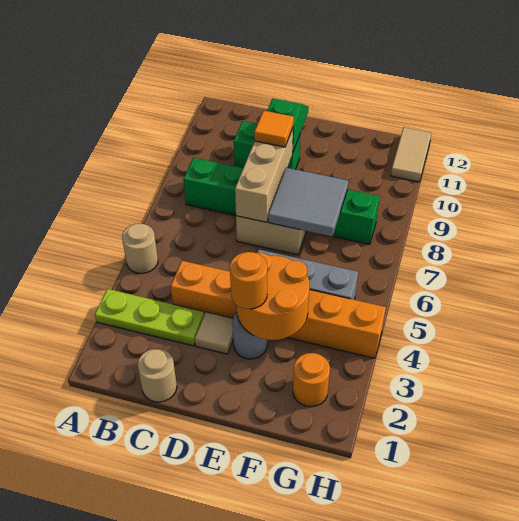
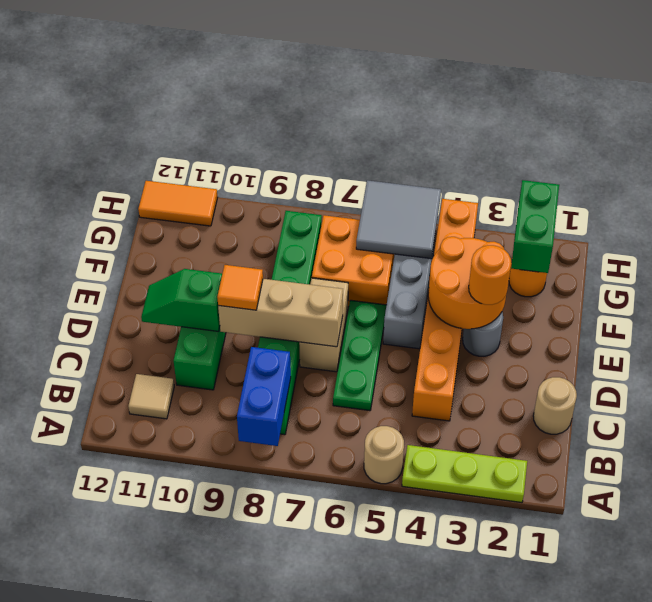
lime 1x3 plate [95,289,204,346] -> lime 1x3 plate turned to [402,445,527,502]
none -> blue 1x2 brick [237,347,291,446]
none -> green 1x3 plate [333,300,386,411]
tan 1x1 tile [195,312,233,354] -> tan 1x1 tile moved to [128,374,174,419]
grey 2x2 tile [268,168,348,236] -> grey 2x2 tile moved to [356,180,441,259]
none -> orange 2x2 brick [312,215,395,307]
none -> green 1x2 brick [511,180,559,273]
tan 1x2 tile [391,127,431,182] -> orange 1x2 tile [138,181,218,226]

